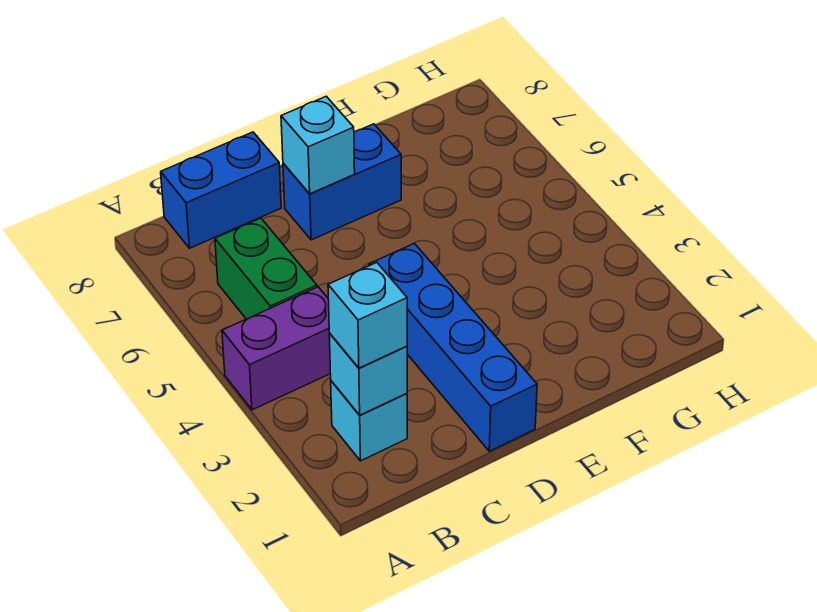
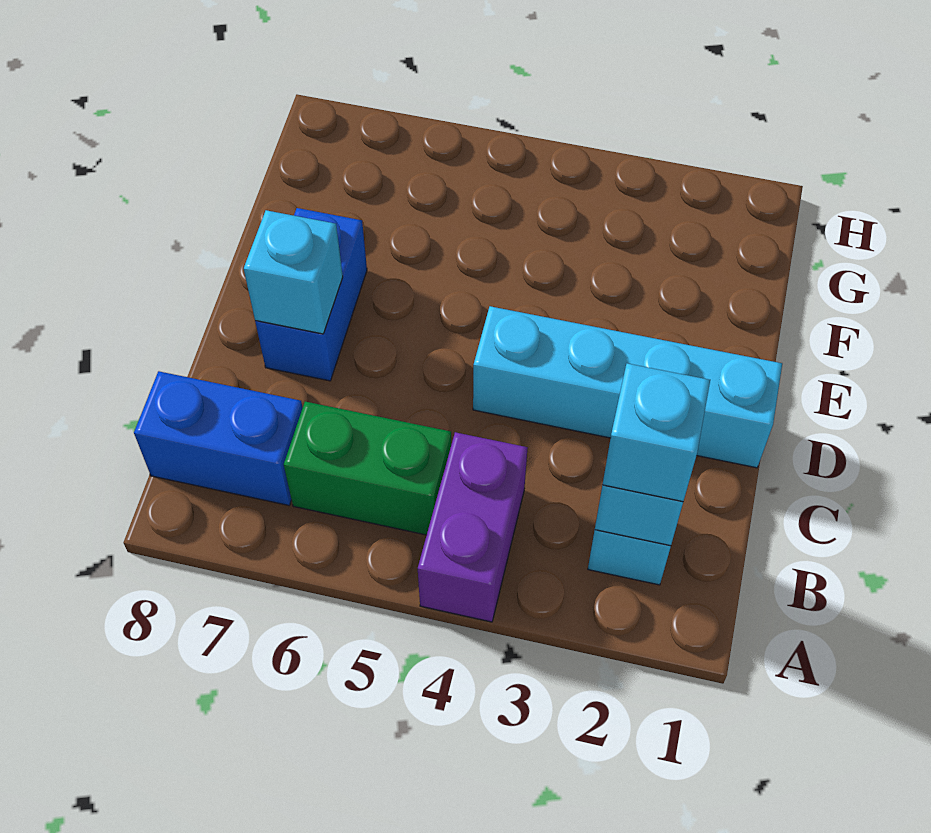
blue 1x2 brick [161,132,281,248] -> blue 1x2 brick turned to [134,371,303,505]
blue 1x4 brick [369,243,537,451] -> cyan 1x4 brick [473,306,782,468]

